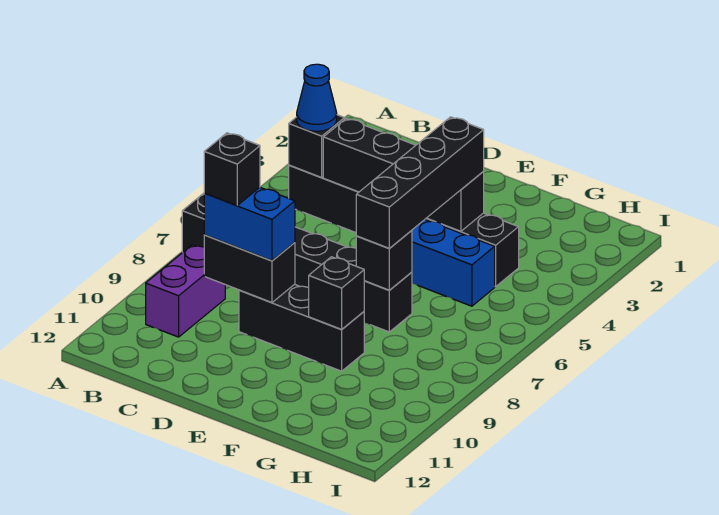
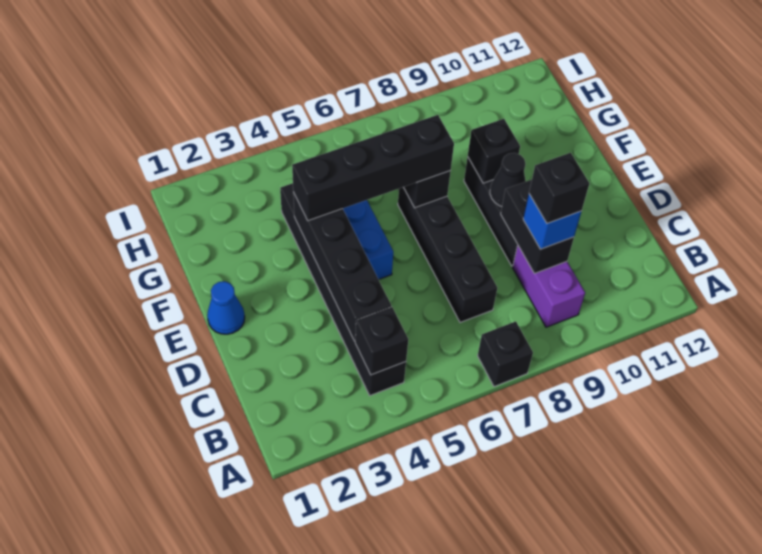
blue 1x1 cone [297,64,337,131] -> blue 1x1 cone moved to [207,281,245,334]
purple 1x2 brick [146,245,225,337] -> purple 1x2 brick turned to [513,245,585,327]
blue 1x2 brick [204,187,295,261] -> blue 1x1 brick [523,194,581,249]
none -> black 1x1 cone [490,153,526,206]

